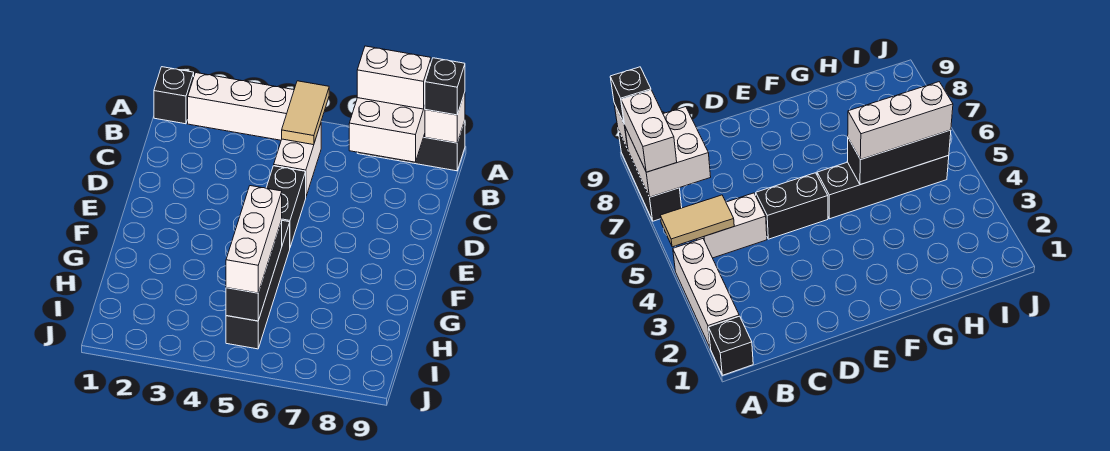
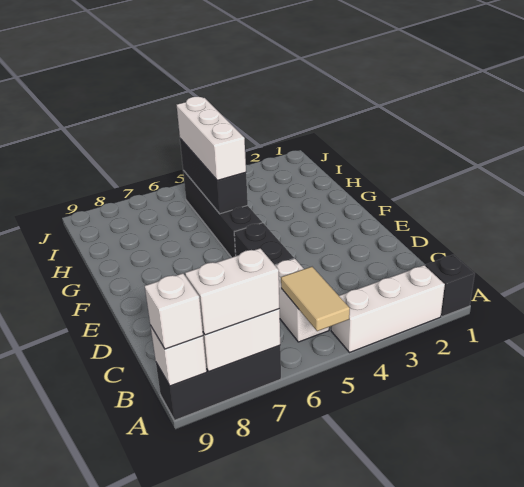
black 1x1 brick [425,58,465,115] -> white 1x1 brick [145,273,203,349]

